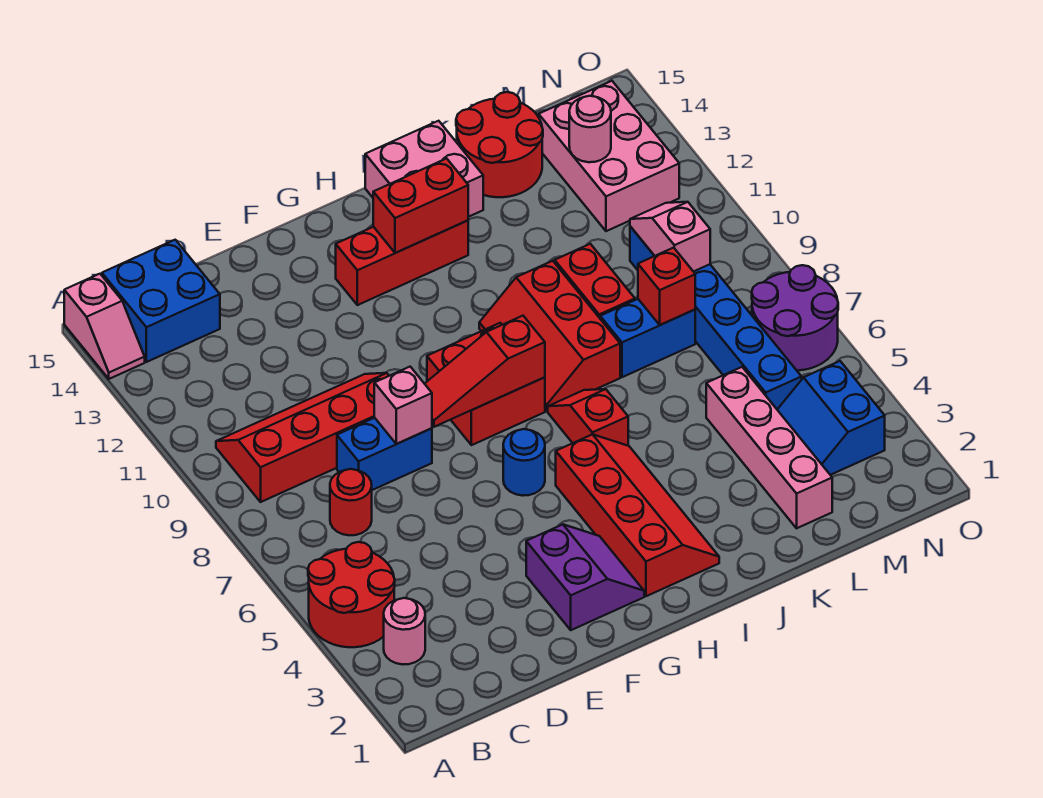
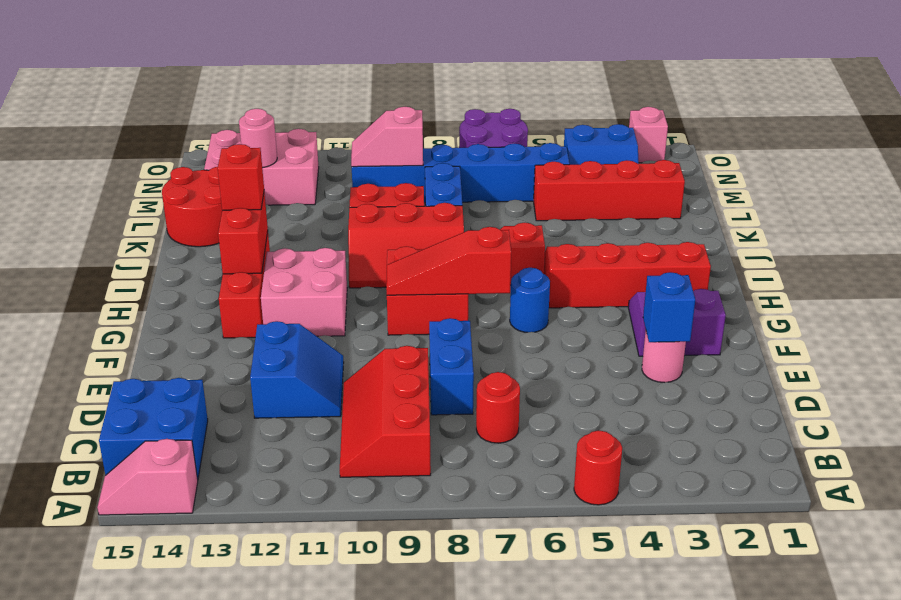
red 2x2 round brick [308,542,395,647] -> red 1x1 round brick [574,431,622,505]
pink 1x2 slope [64,274,145,379] -> pink 1x2 slope turned to [97,439,198,515]
pink 1x1 round brick [384,598,425,664] -> pink 1x1 round brick moved to [642,331,686,383]
red 2x4 slope [216,373,389,502] -> red 2x3 slope [340,346,431,477]
none -> blue 2x2 slope [250,321,344,418]
none -> blue 1x1 brick [643,272,695,342]
pink 1x1 brick [374,367,432,444] -> pink 1x1 brick moved to [629,107,668,163]
red 1x3 slope [425,316,545,427] -> red 1x3 slope turned to [386,227,511,295]
pink 2x2 brick [365,121,483,217] -> pink 2x2 brick moved to [261,248,347,336]
pink 1x4 brick [706,367,832,528] -> red 1x4 brick [534,160,685,221]
red 1x1 brick [638,248,695,325] -> red 1x1 brick moved to [218,144,264,210]

